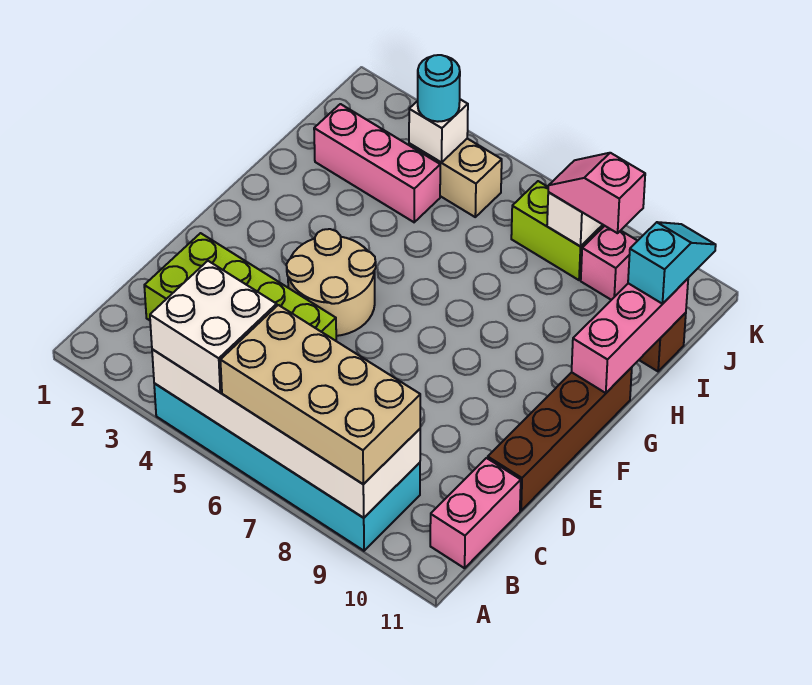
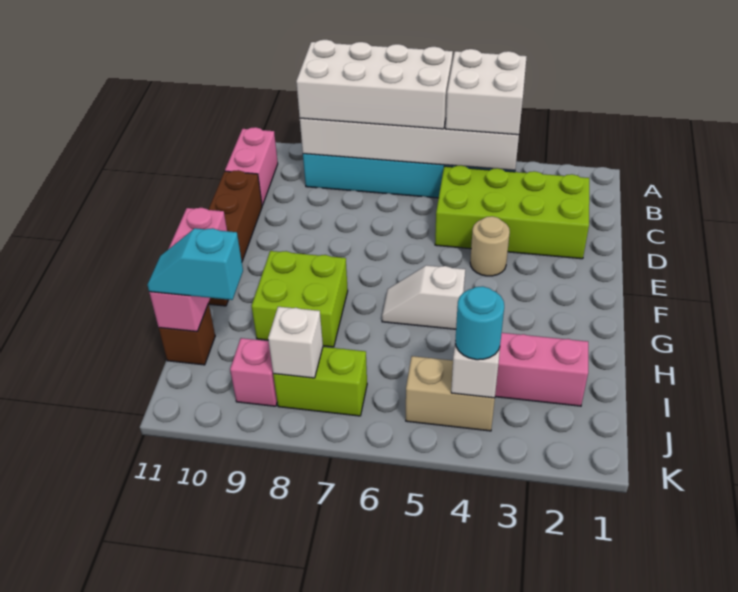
tan 2x4 brick [220,305,420,484] -> white 2x4 brick [296,40,453,129]
tan 2x2 round brick [286,229,376,336] -> tan 1x1 round brick [470,216,510,276]
none -> white 1x2 slope [382,265,465,329]
none -> lime 2x2 brick [252,251,348,347]
cyan 1x2 slope [628,222,716,304] -> cyan 1x2 slope turned to [148,228,243,300]
pink 1x2 slope [548,153,645,233] -> none

